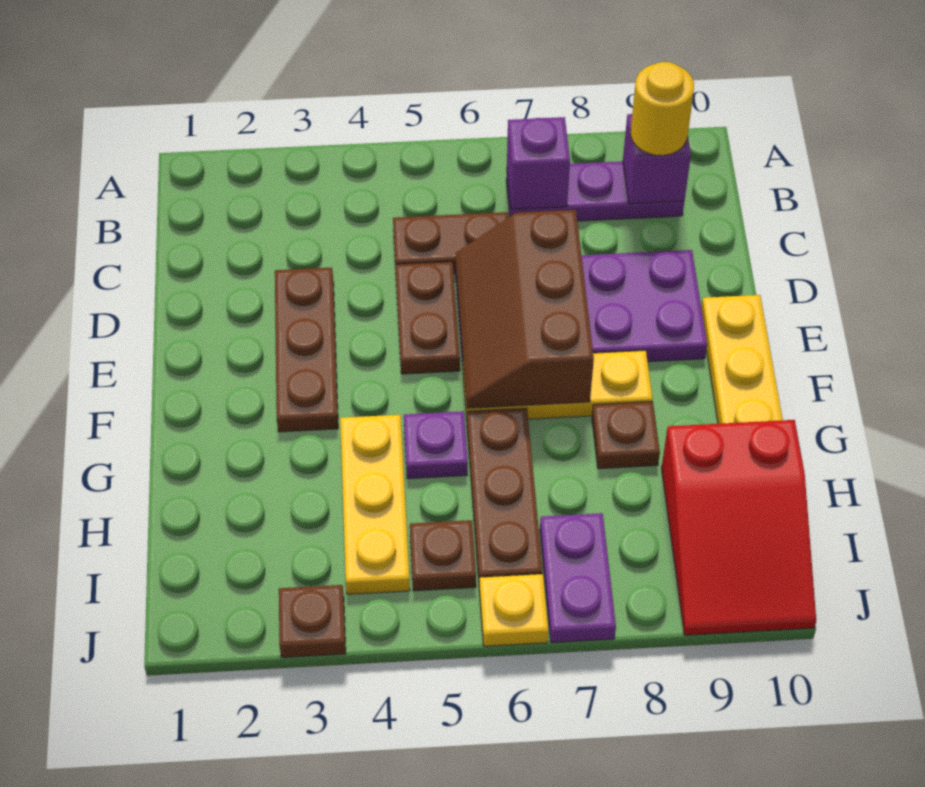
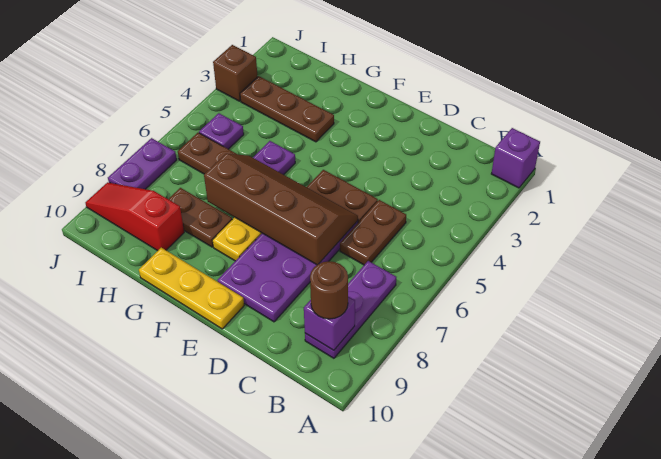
purple 1x1 brick [507,117,570,209] -> purple 1x1 brick moved to [491,128,540,188]
yellow 1x1 round brick [630,62,694,156] -> brown 1x1 round brick [310,261,348,319]
brown 1x3 plate [275,268,338,432] -> brown 1x3 plate moved to [240,76,334,142]
brown 2x3 slope [456,210,594,408] -> brown 2x4 slope [204,154,358,265]
yellow 1x3 plate [340,415,410,594] -> none
brown 1x1 plate [592,402,660,469] -> brown 1x2 plate [168,188,232,247]
red 2x3 slope [661,420,816,635] -> red 1x3 slope [86,182,184,251]
brown 1x1 plate [410,520,476,591] -> purple 1x1 plate [199,113,244,149]
purple 1x2 plate [540,513,616,643] -> purple 1x2 plate turned to [108,138,177,189]
brown 1x1 plate [279,585,346,657] -> brown 1x1 brick [213,45,258,101]
yellow 1x1 plate [479,574,548,646] -> none

